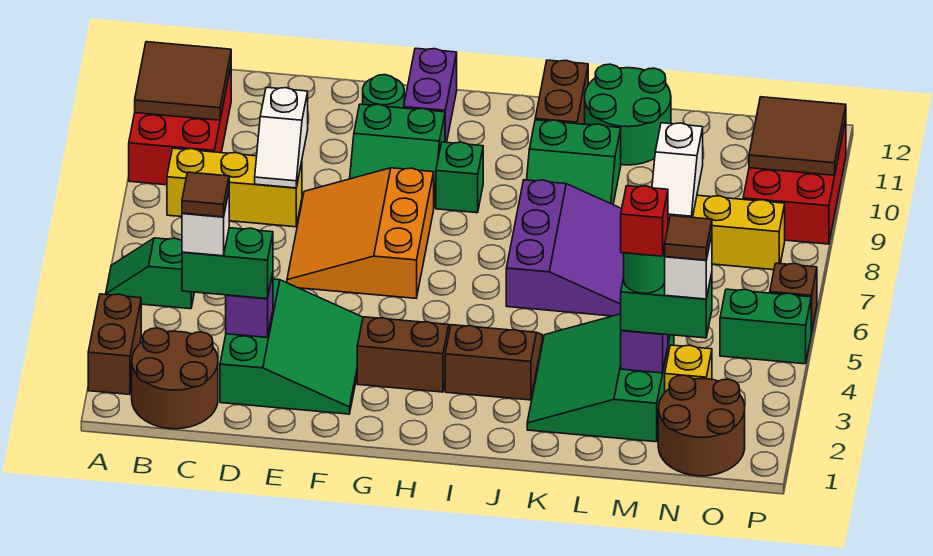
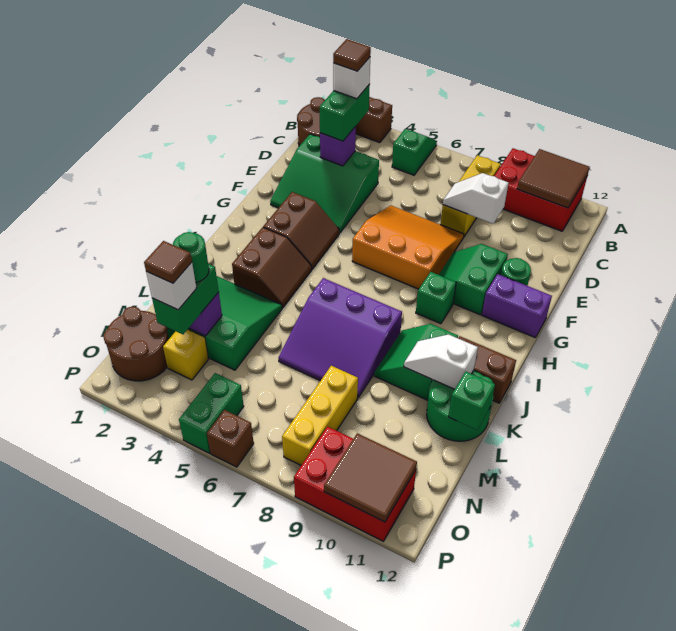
none -> green 1x1 brick [448,371,495,430]
red 1x1 brick [621,186,668,256] -> none
white 1x2 slope [652,123,703,221] -> white 1x2 slope moved to [404,335,478,389]

